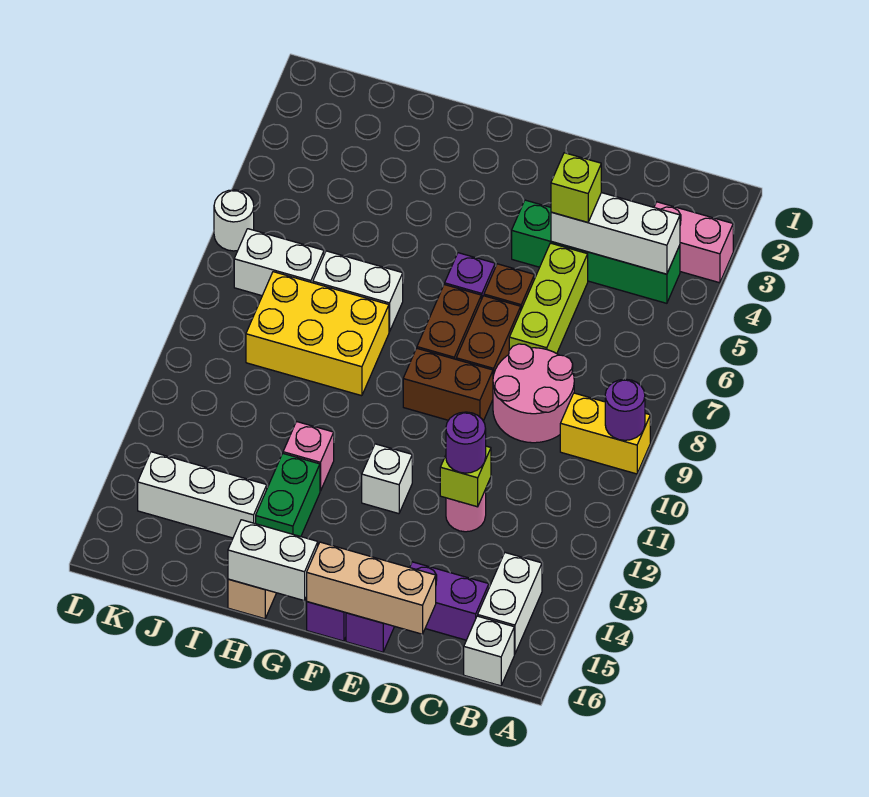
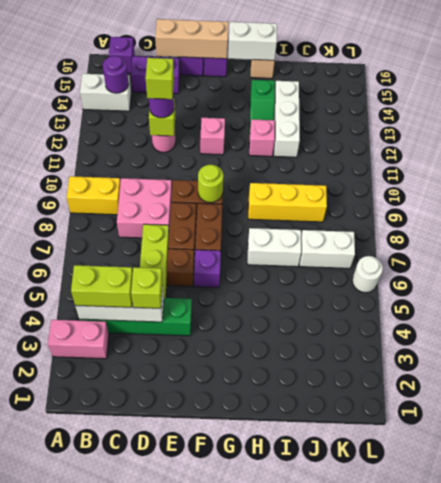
purple 1x1 round brick [605,379,645,440] -> purple 1x1 round brick moved to [103,56,129,93]
none -> lime 1x2 brick [71,265,133,307]
white 1x2 brick [478,553,542,654] -> white 1x2 brick turned to [80,74,131,111]
white 1x1 brick [464,616,514,686] -> purple 1x1 brick [109,37,135,73]
pink 2x2 round brick [493,344,574,443] -> pink 2x2 brick [117,178,172,238]
none -> lime 1x1 brick [146,58,174,99]
none -> lime 1x1 round brick [198,165,223,202]
white 1x1 brick [362,444,412,514] -> pink 1x1 brick [200,118,225,155]
yellow 2x3 brick [246,272,389,396] -> yellow 1x3 brick [248,183,327,222]
green 1x2 brick [256,454,320,537] -> green 1x2 slope [250,80,275,126]
white 1x3 brick [138,452,267,538] -> white 1x3 brick turned to [274,81,300,157]

